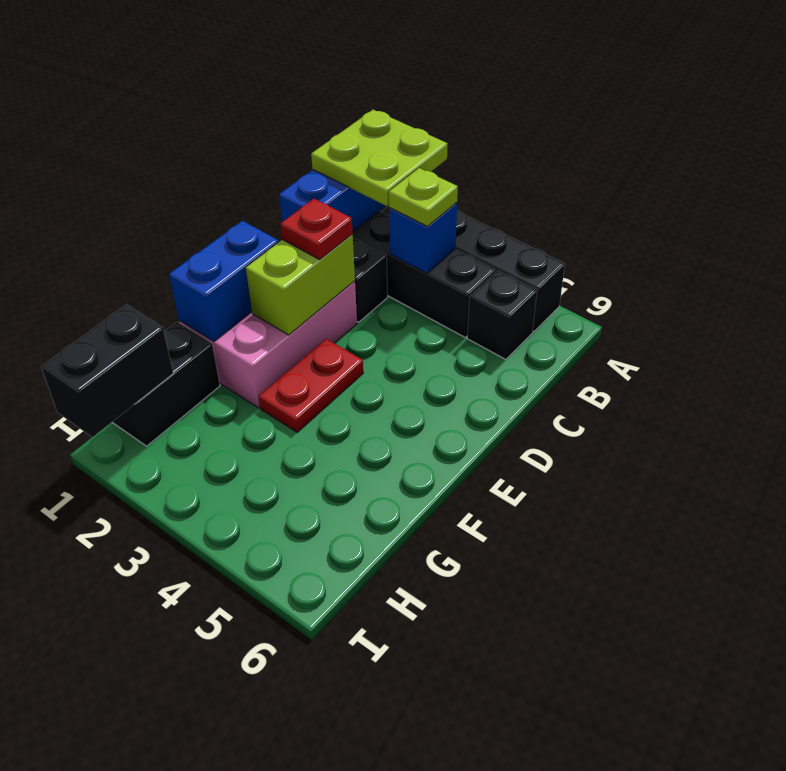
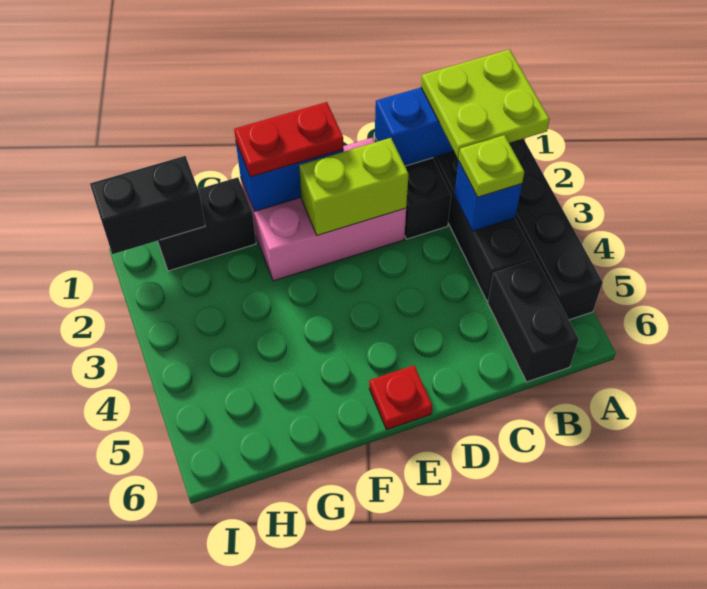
black 1x1 brick [467,270,537,359] -> black 1x2 brick [488,259,579,382]
red 1x1 plate [280,199,353,259] -> red 1x1 plate moved to [369,365,432,430]
red 1x2 plate [259,339,363,432] -> red 1x2 plate moved to [234,102,343,177]

